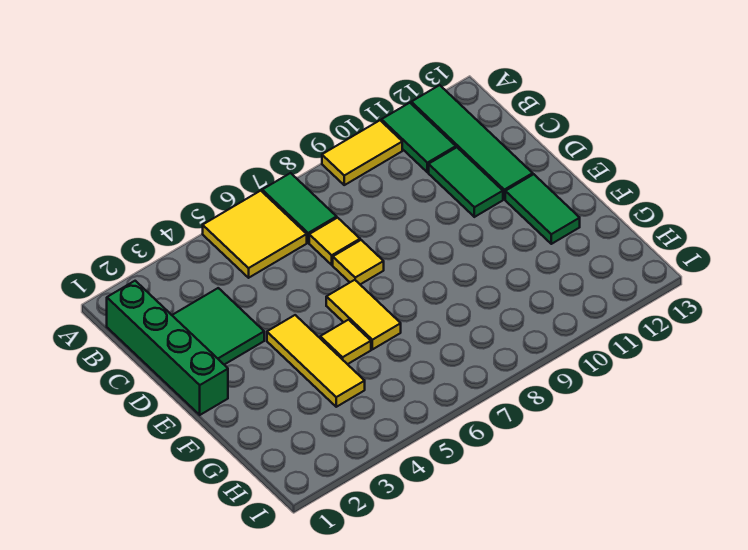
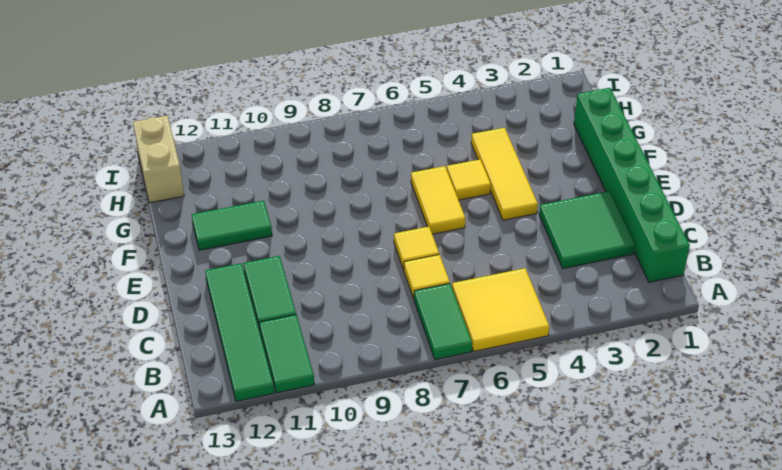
yellow 1x2 tile [322,120,402,185] -> none
green 1x4 brick [107,281,228,415] -> green 1x6 brick [574,88,690,282]
green 1x2 tile [505,174,580,244] -> green 1x2 tile turned to [192,201,272,250]
none -> tan 1x2 brick [133,116,184,203]

